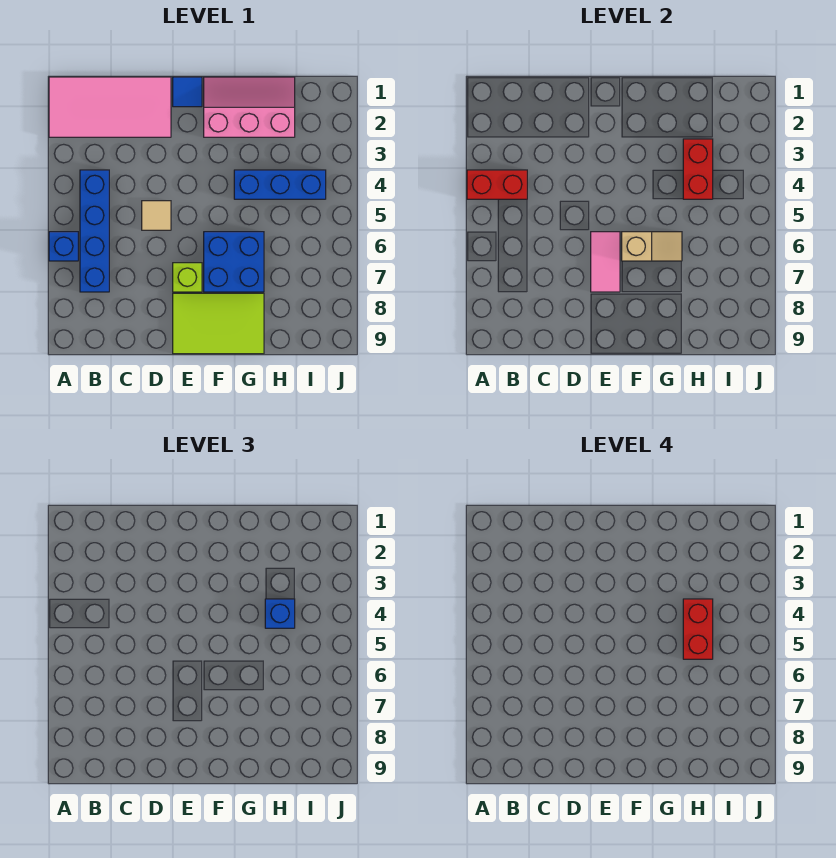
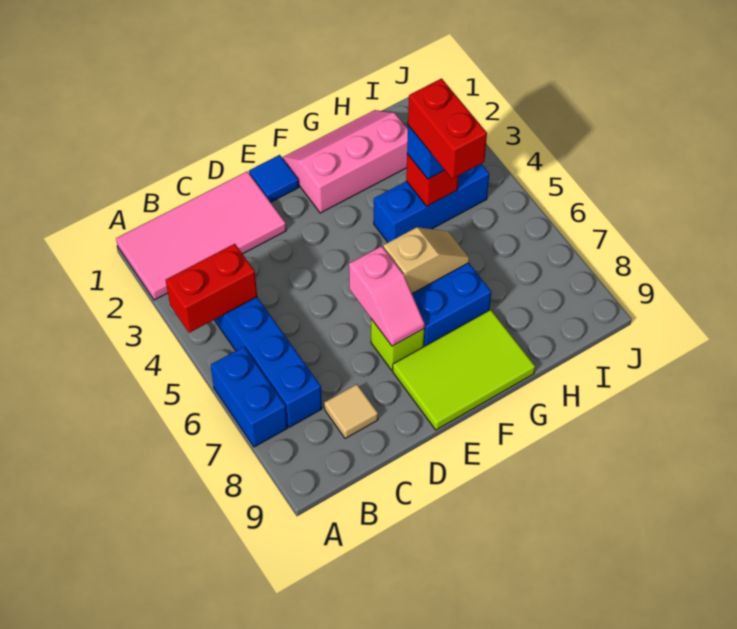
blue 1x1 brick [49,232,78,261] -> blue 1x2 brick [211,347,287,447]
tan 1x1 tile [142,201,171,230] -> tan 1x1 tile moved to [324,384,378,439]
pink 1x2 tile [591,232,620,292] -> pink 1x2 slope [349,246,425,346]
red 1x2 brick [683,139,713,199] -> red 1x1 brick [406,154,458,206]

